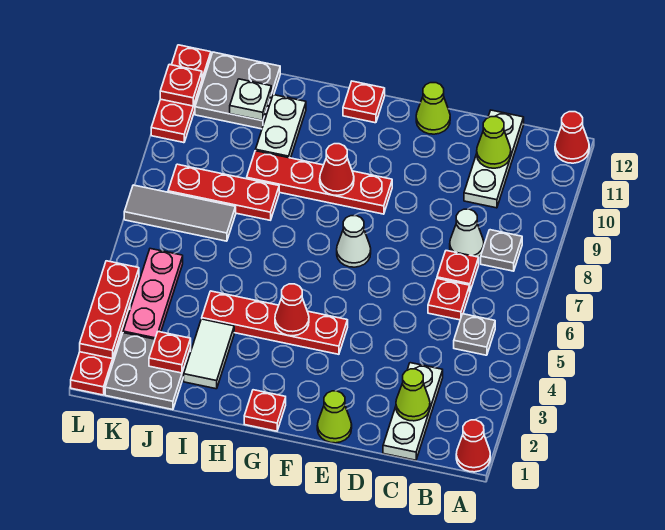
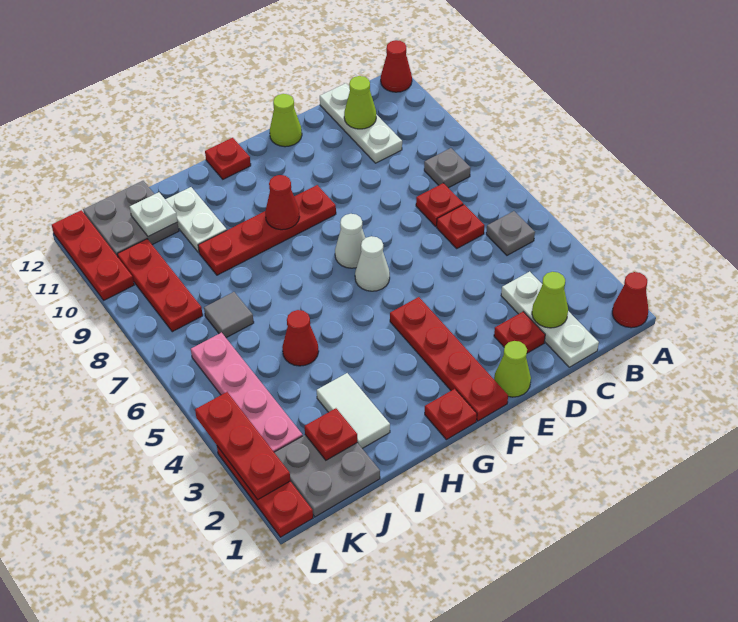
white 1x1 cone [450,209,484,257] -> white 1x1 cone moved to [355,236,390,291]
red 1x4 plate [202,291,348,354] -> red 1x4 plate turned to [390,297,508,421]
red 1x1 cone [275,284,309,336] -> red 1x1 cone moved to [282,310,319,366]
red 1x3 plate [168,164,279,220] -> red 1x3 plate turned to [117,239,203,332]
grey 1x3 tile [124,185,236,241] -> grey 1x1 tile [204,292,254,338]
pink 1x3 plate [123,249,183,339] -> pink 1x4 plate [191,333,303,452]
red 1x1 plate [160,64,202,106] -> red 1x1 plate moved to [494,312,545,353]

